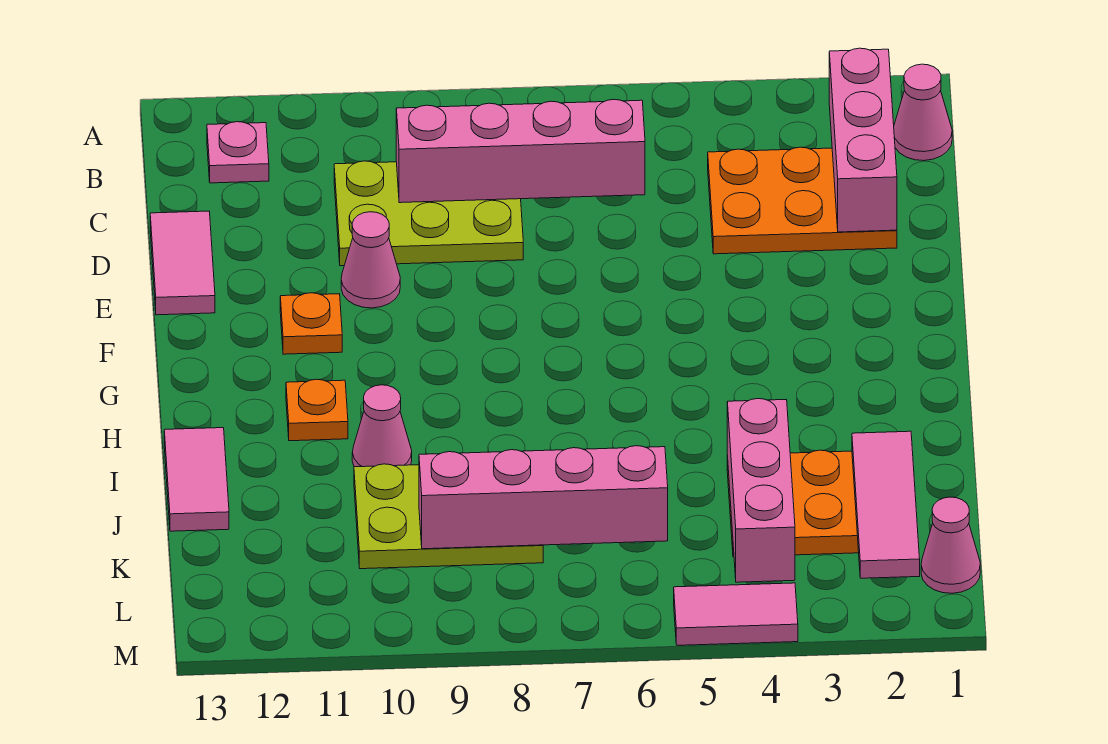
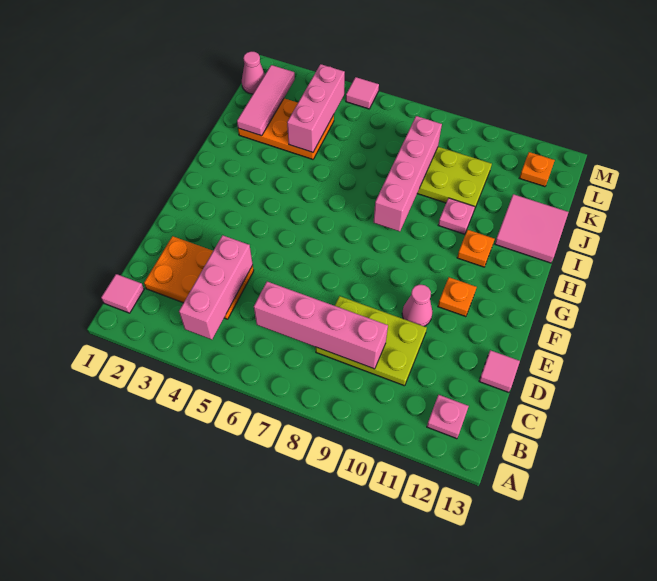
pink 1x1 cone [894,64,952,161] -> pink 1x1 tile [101,274,144,313]
pink 1x3 brick [829,48,897,232] -> pink 1x3 brick moved to [179,235,253,340]
pink 1x2 tile [150,211,215,315] -> pink 1x1 tile [479,350,520,392]
pink 1x1 cone [352,385,412,467] -> pink 1x1 plate [438,198,475,234]
pink 1x2 tile [164,428,229,531] -> pink 2x2 tile [495,194,568,263]
pink 1x4 brick [419,446,668,549] -> pink 1x4 brick turned to [374,116,442,232]
none -> orange 1x1 plate [519,152,555,187]
pink 1x2 tile [674,583,798,645] -> pink 1x1 tile [346,77,379,109]

